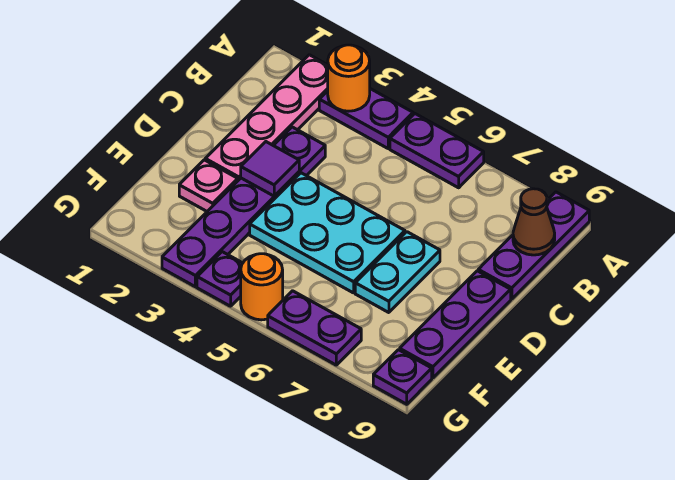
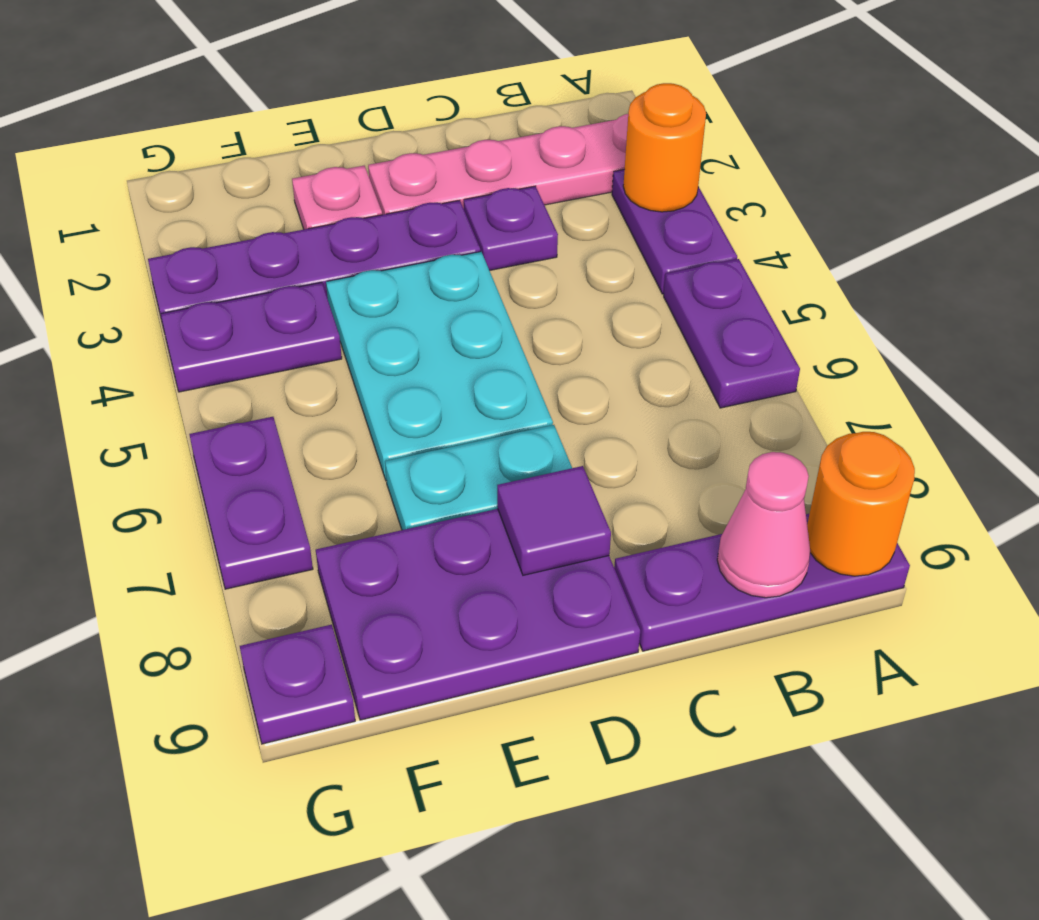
brown 1x1 cone [513,189,555,255] -> pink 1x1 cone [717,452,810,598]
purple 1x1 tile [241,142,299,196] -> purple 1x1 tile moved to [497,466,611,575]
purple 1x3 plate [400,271,511,378] -> purple 2x3 plate [316,509,640,720]
purple 1x1 plate [197,252,243,306] -> purple 1x2 plate [161,283,342,392]
orange 1x1 round brick [241,254,283,320] -> orange 1x1 round brick moved to [807,432,915,576]

